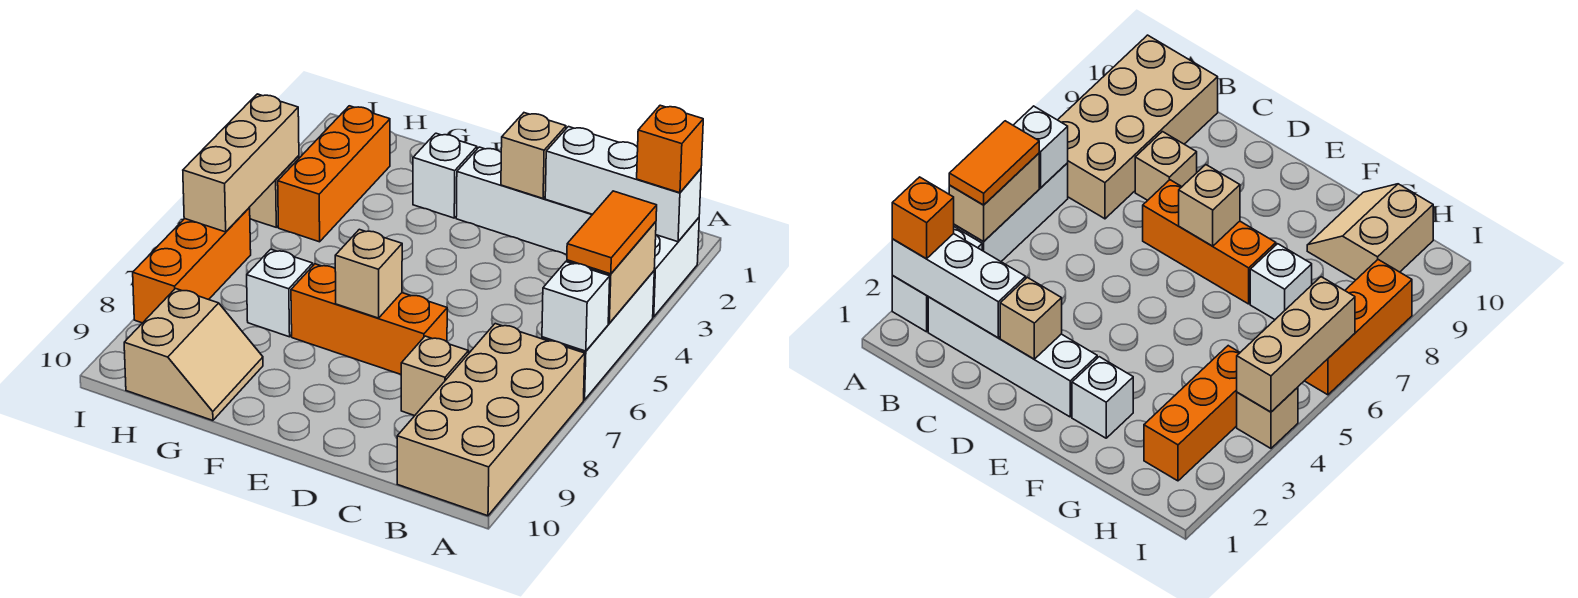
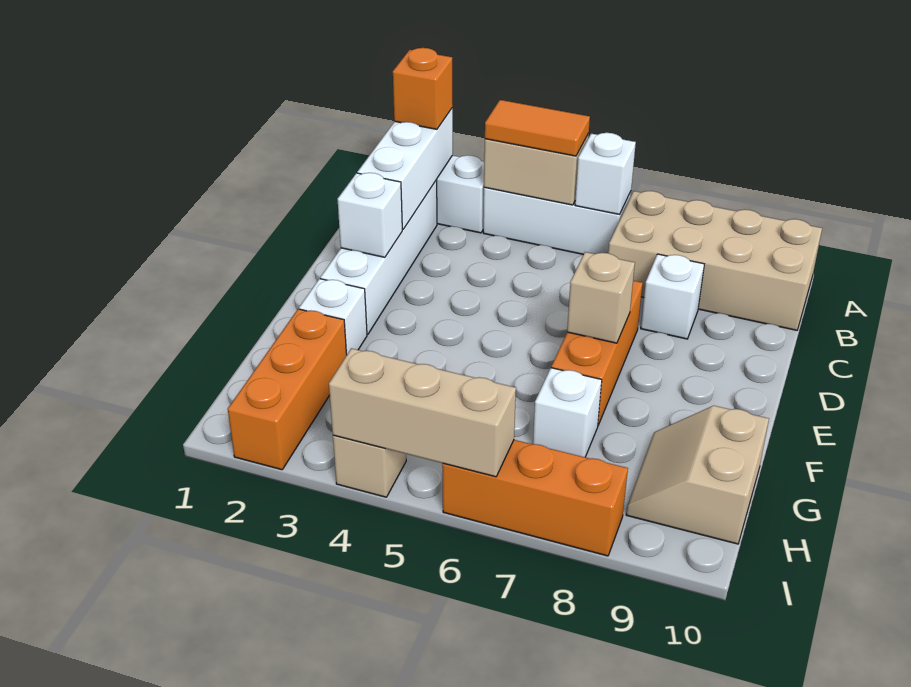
tan 1x1 brick [401,336,469,416] -> white 1x1 brick [641,254,704,339]
tan 1x1 brick [501,113,566,198] -> white 1x1 brick [338,173,402,257]
tan 2x2 slope [124,289,263,420] -> tan 2x2 slope turned to [626,406,769,544]
orange 1x3 brick [278,106,390,242] -> orange 1x3 brick turned to [228,309,347,470]

